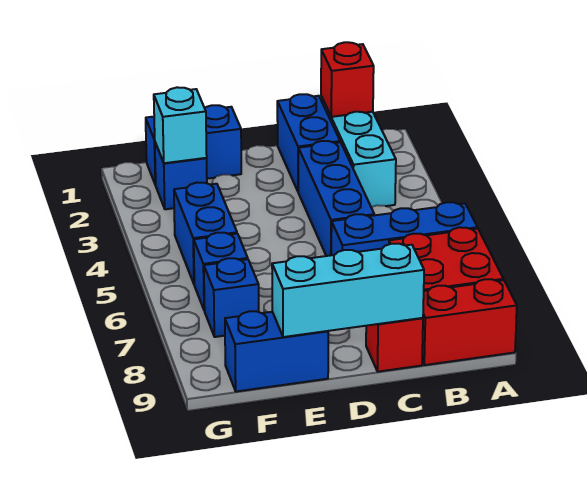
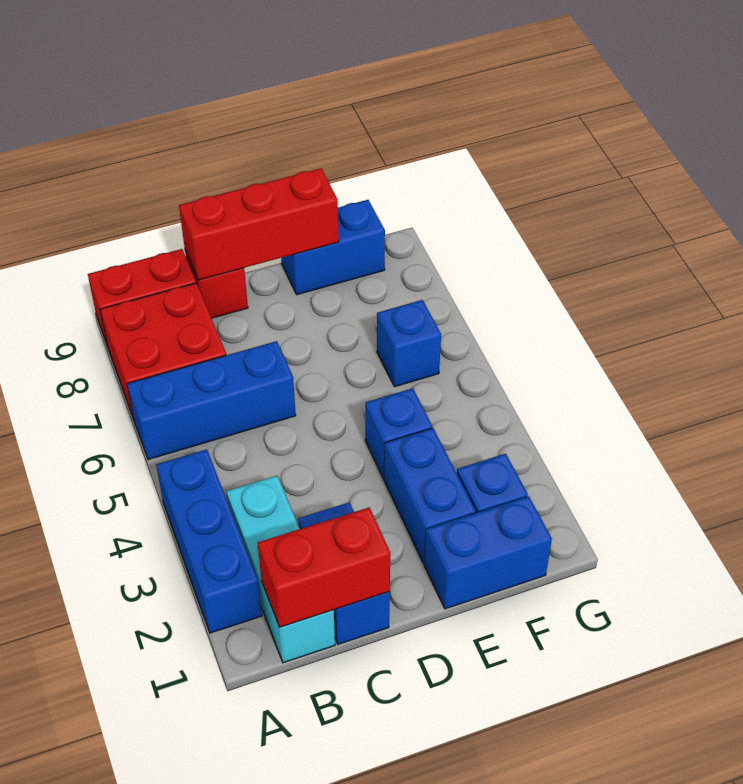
red 1x1 brick [321,42,374,117] -> red 1x2 brick [258,507,390,627]
blue 1x3 brick [298,141,374,256] -> blue 1x3 brick moved to [156,449,262,633]
cyan 1x3 brick [272,244,424,337] -> red 1x3 brick [179,168,339,280]
cyan 1x1 brick [154,87,207,163] -> none
blue 1x2 brick [174,183,237,283] -> blue 1x2 brick moved to [384,428,476,564]
blue 1x1 brick [204,258,259,337] -> blue 1x1 brick moved to [365,388,432,479]

